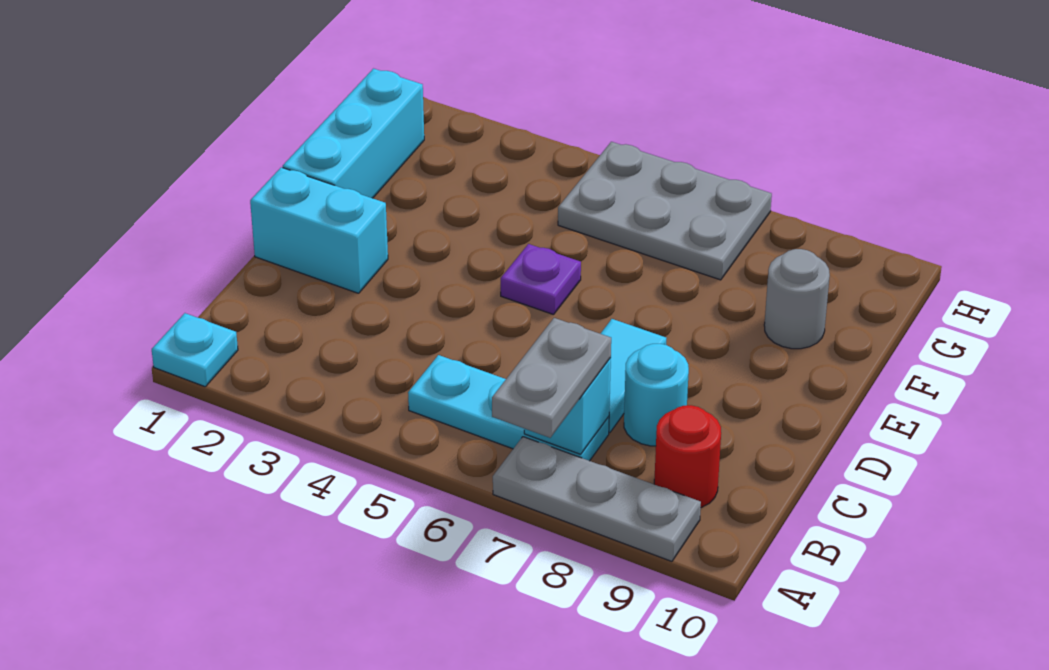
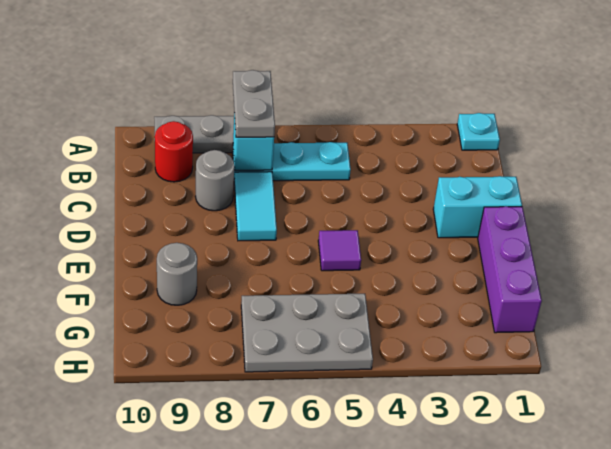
cyan 1x1 round brick [624,344,689,446] -> grey 1x1 round brick [195,150,234,211]
cyan 1x3 brick [283,69,424,198] -> purple 1x3 brick [478,206,542,333]
purple 1x1 plate [501,244,581,315] -> purple 1x1 tile [318,230,361,271]

